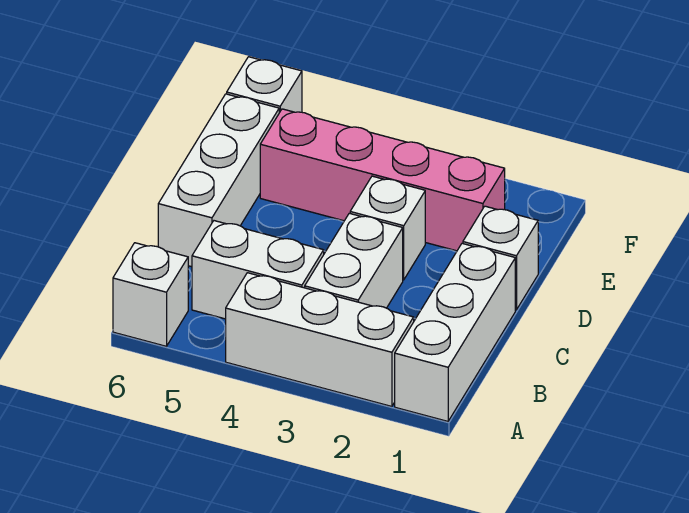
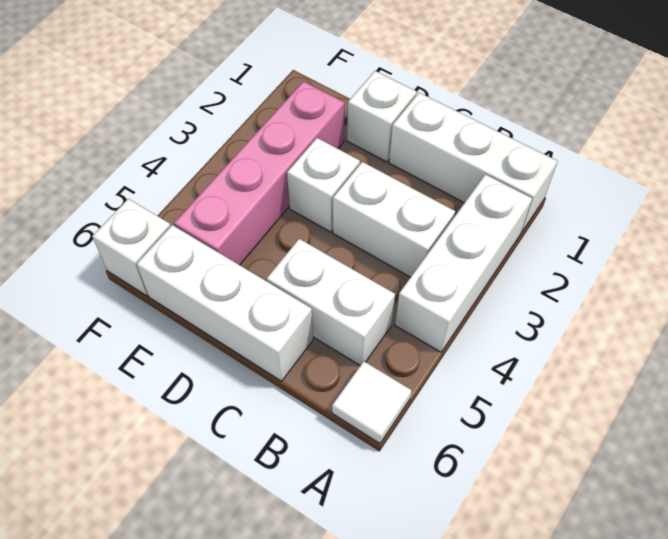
white 1x1 brick [113,243,188,346] -> white 1x1 tile [332,361,412,443]
white 1x2 brick [192,221,324,319] -> white 1x2 brick turned to [267,239,395,365]

